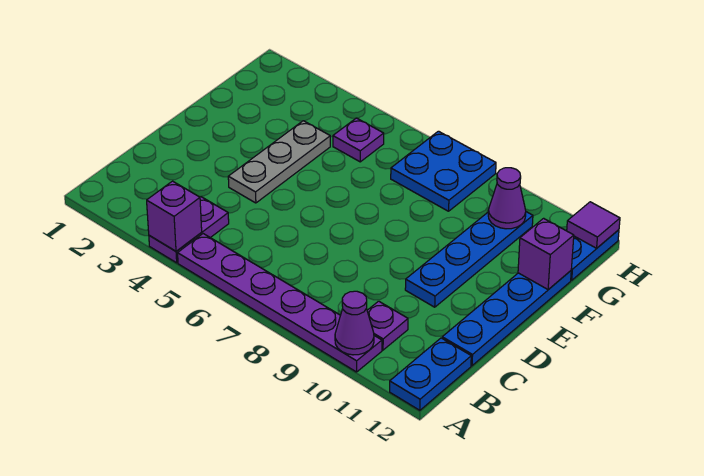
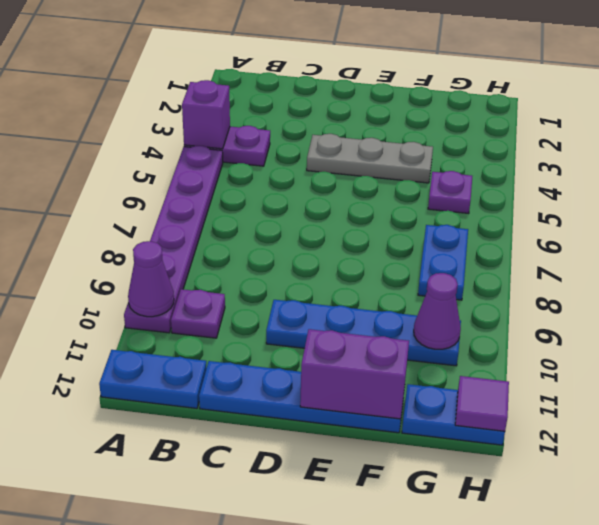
purple 1x1 brick [518,218,574,289] -> purple 1x2 brick [300,329,409,419]
blue 2x2 plate [391,131,496,211] -> blue 1x2 plate [418,225,468,300]

